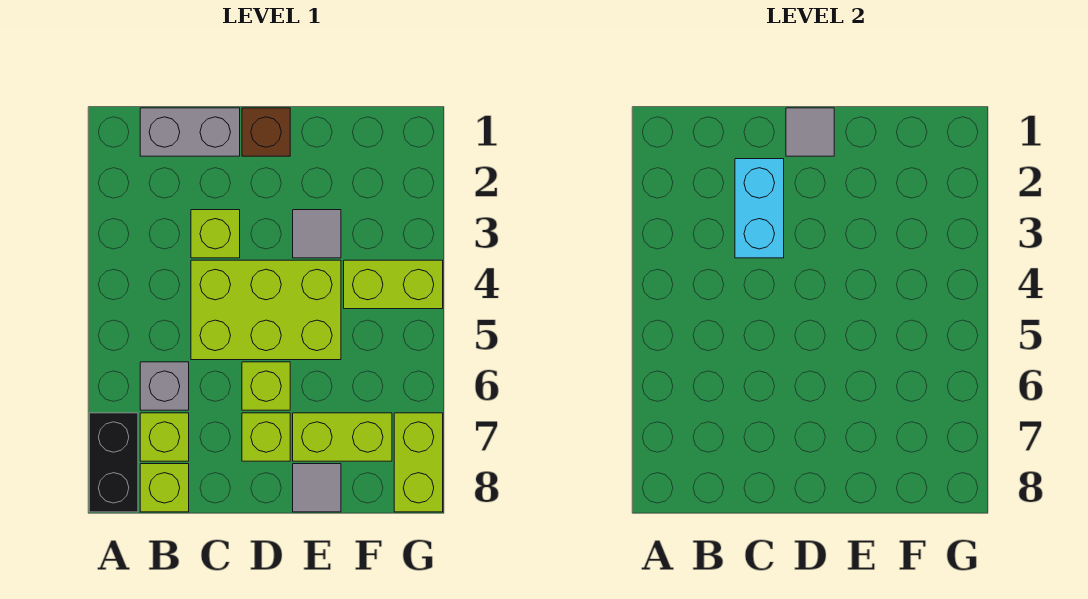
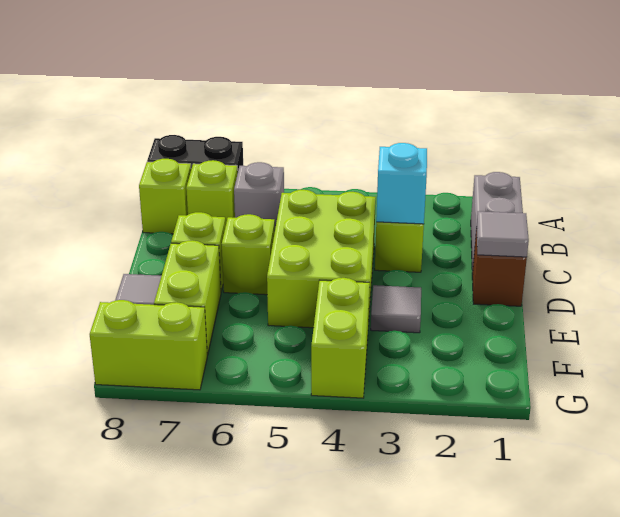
cyan 1x2 brick [735,159,784,258] -> cyan 1x1 brick [376,143,427,224]

